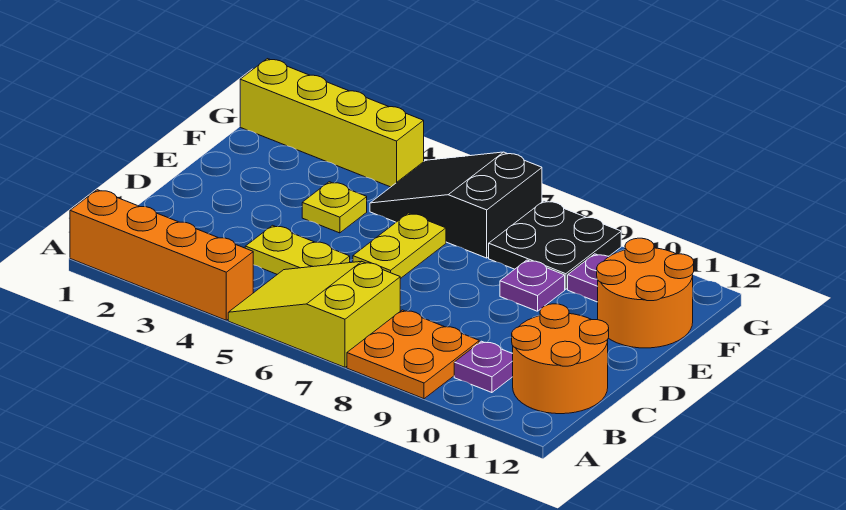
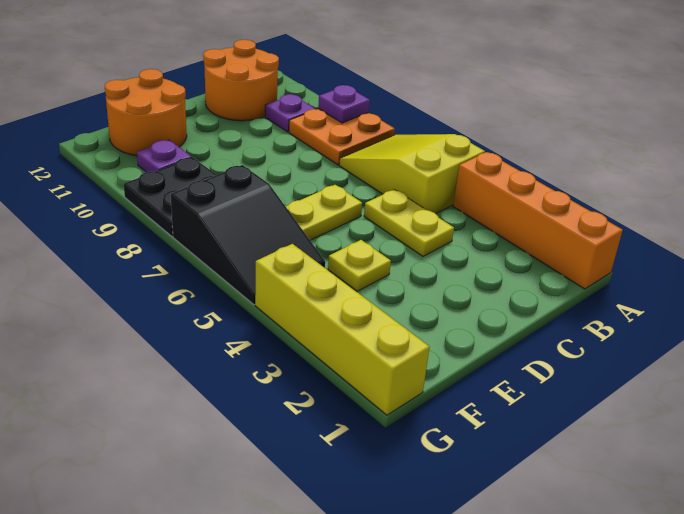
yellow 2x3 slope [228,261,400,367] -> yellow 2x3 slope turned to [339,134,485,214]
purple 1x1 plate [500,260,565,311] -> purple 1x1 plate moved to [318,85,370,123]

